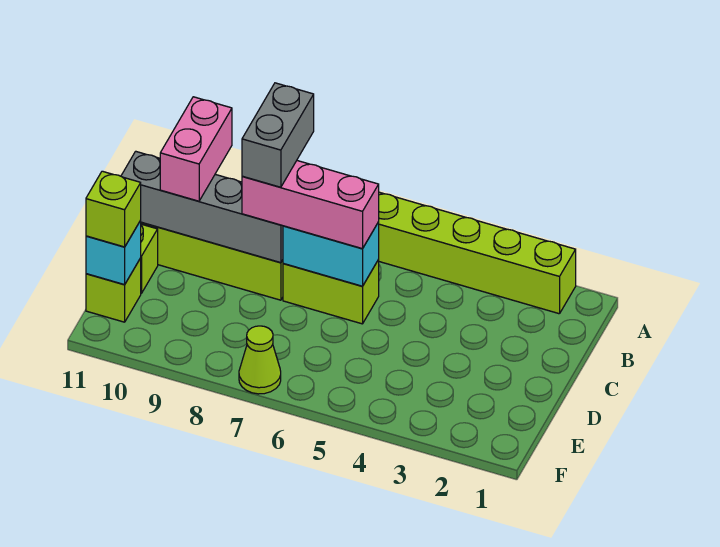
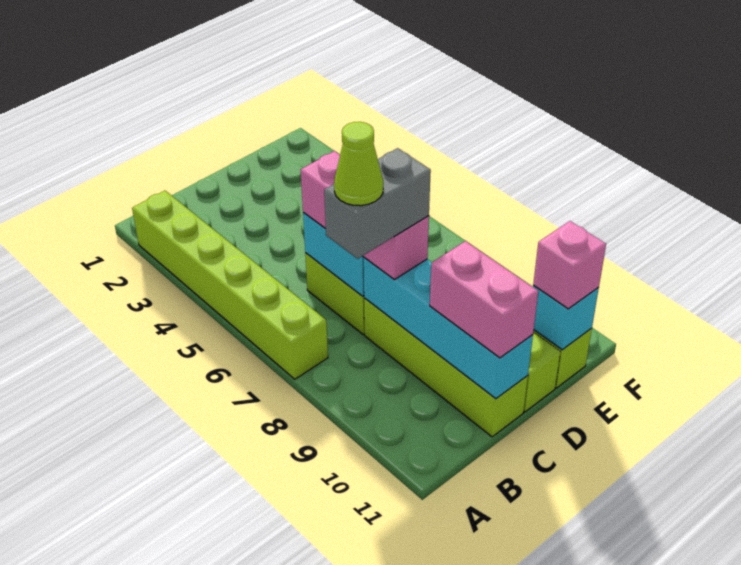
pink 1x2 brick [160,97,232,201] -> pink 1x2 brick turned to [430,241,538,358]
grey 1x4 brick [121,151,283,263] -> cyan 1x4 brick [364,258,533,399]
lime 1x1 brick [86,171,141,247] -> pink 1x1 brick [533,221,606,309]
lime 1x1 cone [239,326,281,394] -> lime 1x1 cone moved to [334,122,383,206]

